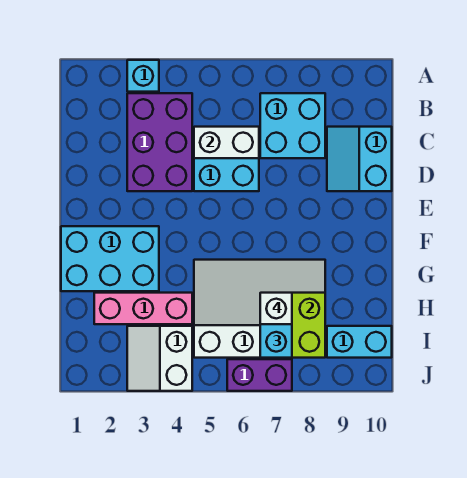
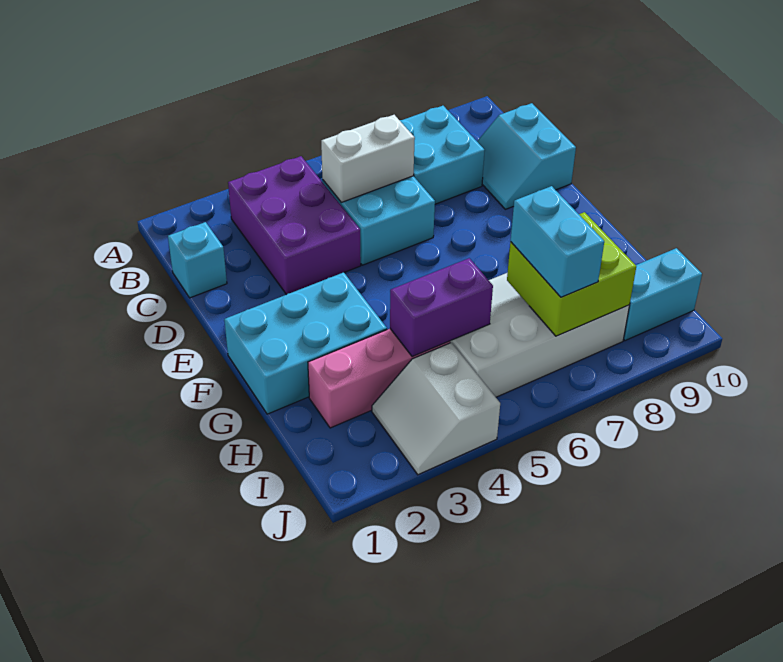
cyan 1x1 brick [127,60,159,92] -> cyan 1x1 brick moved to [168,222,227,298]
white 1x1 brick [260,293,292,324] -> none
purple 1x2 brick [227,359,292,391] -> purple 1x2 brick moved to [390,258,493,357]

